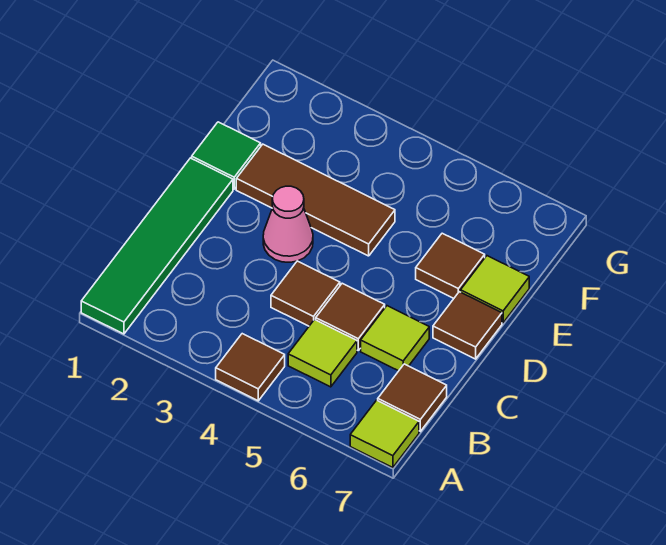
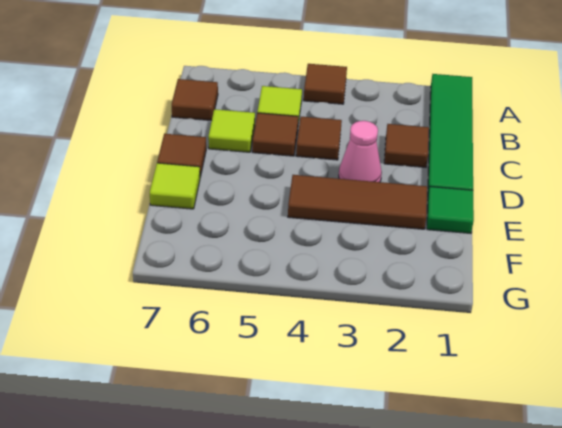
lime 1x1 tile [350,400,419,468] -> none
brown 1x1 tile [416,233,485,298] -> brown 1x1 tile moved to [384,124,429,167]

